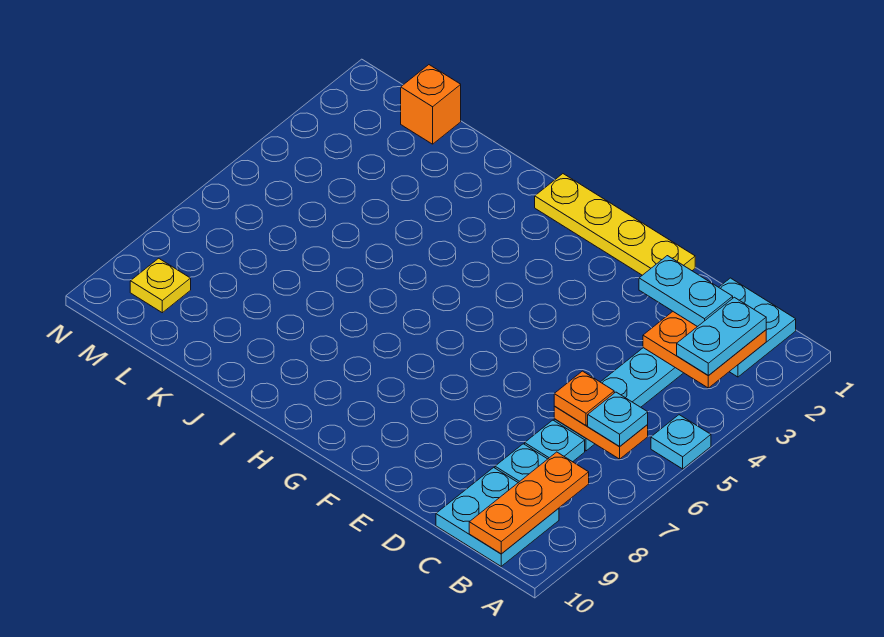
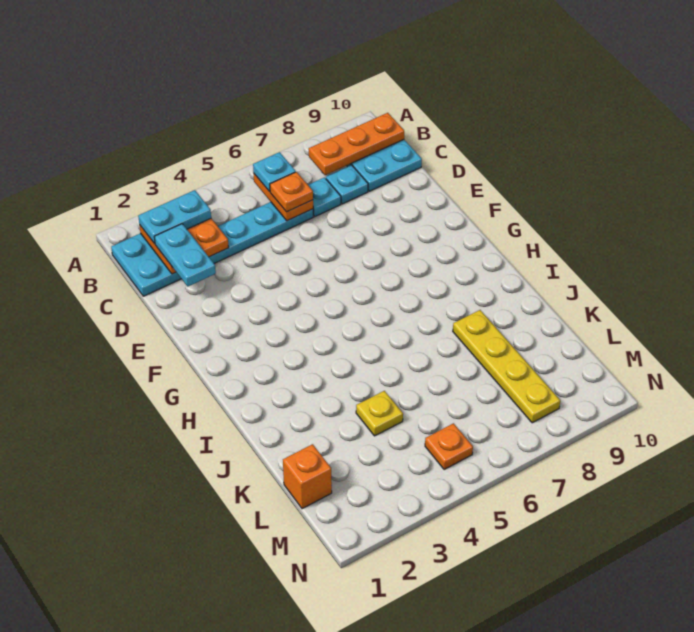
cyan 1x1 plate [651,415,711,469] -> none
yellow 1x4 plate [535,174,695,275] -> yellow 1x4 plate moved to [453,310,560,423]
none -> orange 1x1 plate [425,423,473,470]
yellow 1x1 plate [130,258,191,313] -> yellow 1x1 plate moved to [356,391,403,436]

